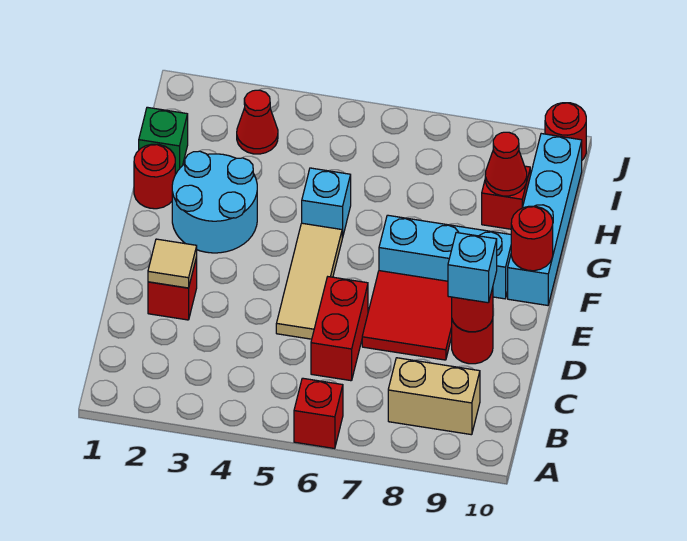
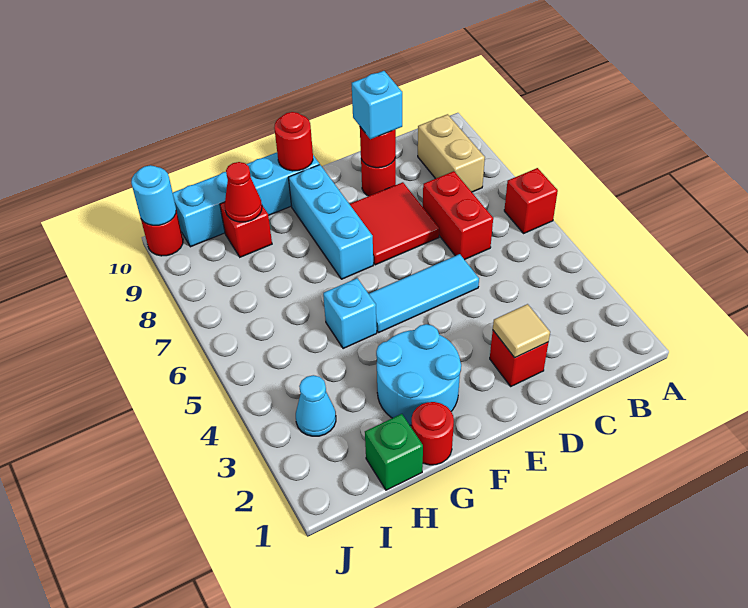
red 1x2 brick [311,277,368,381] -> red 1x2 brick turned to [423,171,493,260]
tan 1x3 tile [276,223,342,339] -> cyan 1x3 tile [369,254,479,333]
red 1x1 cone [237,90,278,154] -> cyan 1x1 cone [296,375,336,436]
none -> cyan 1x1 round brick [131,165,176,225]

